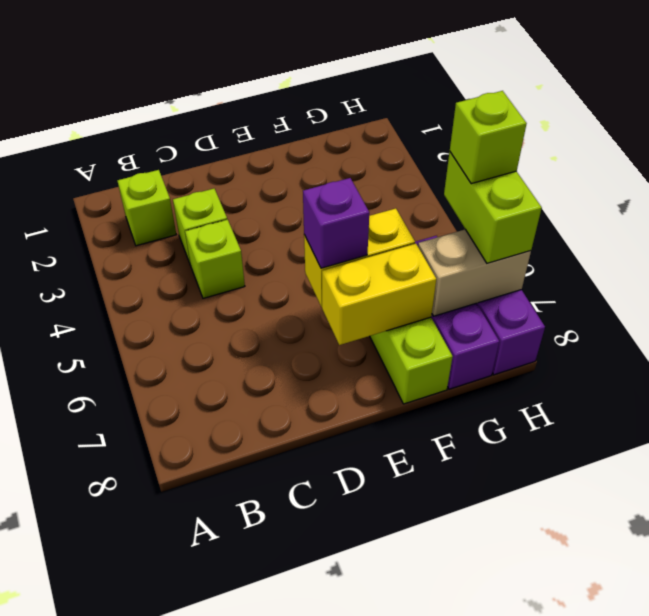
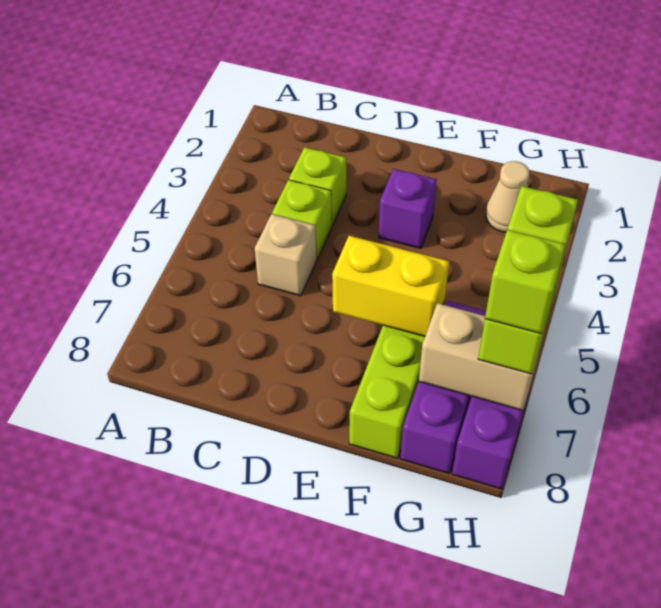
lime 1x1 brick [117,170,176,246] -> lime 1x1 brick moved to [485,230,566,334]
none -> tan 1x1 brick [255,214,316,296]
purple 1x1 brick [303,178,369,268] -> purple 1x1 brick moved to [379,169,437,248]
yellow 1x2 brick [322,244,436,345] -> none
none -> tan 1x1 cone [486,161,530,232]

